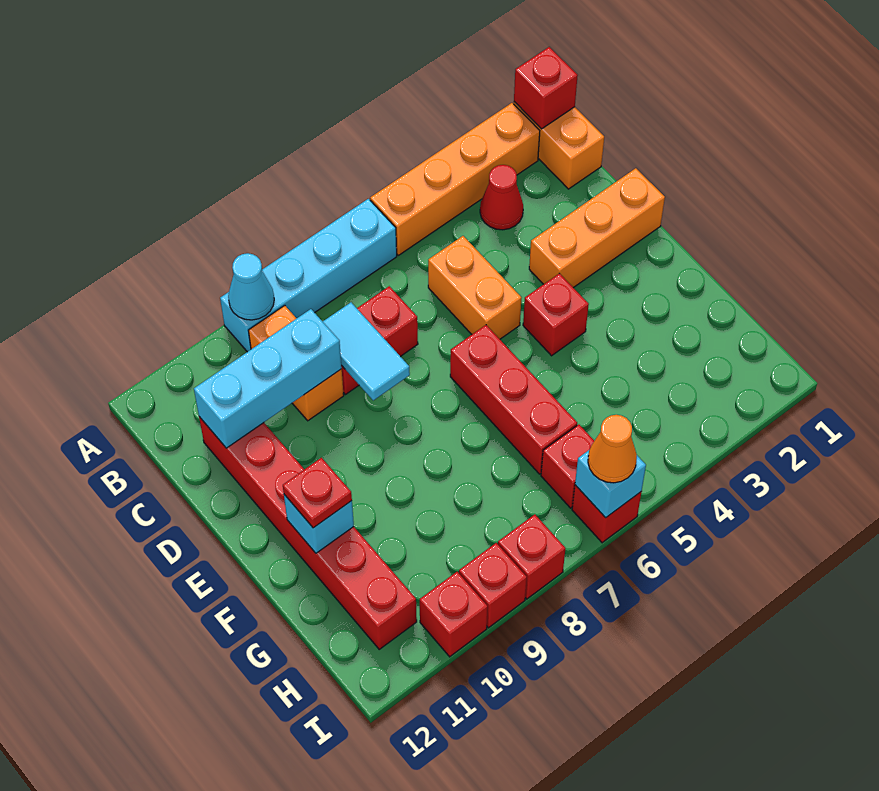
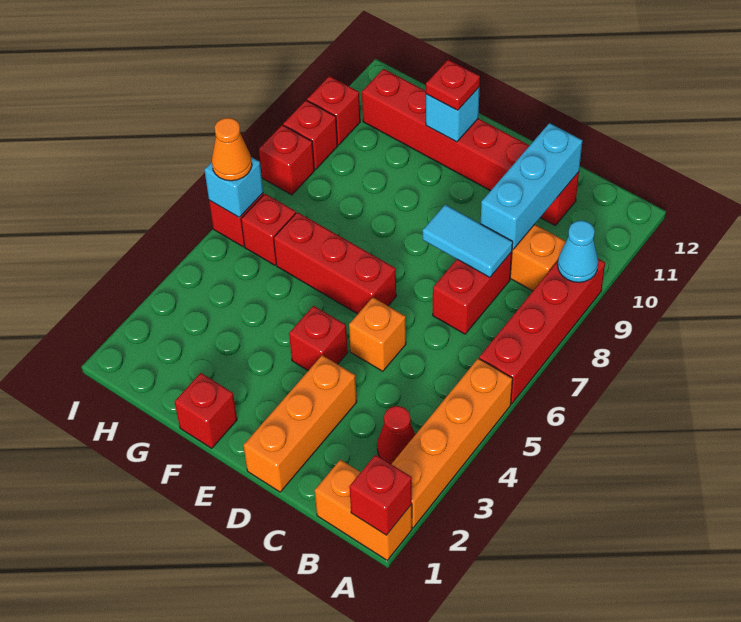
cyan 1x4 brick [220,199,397,352] -> red 1x4 brick [479,259,605,404]
orange 1x2 brick [428,236,521,339] -> orange 1x1 brick [349,297,406,371]
none -> red 1x1 brick [175,373,237,448]

